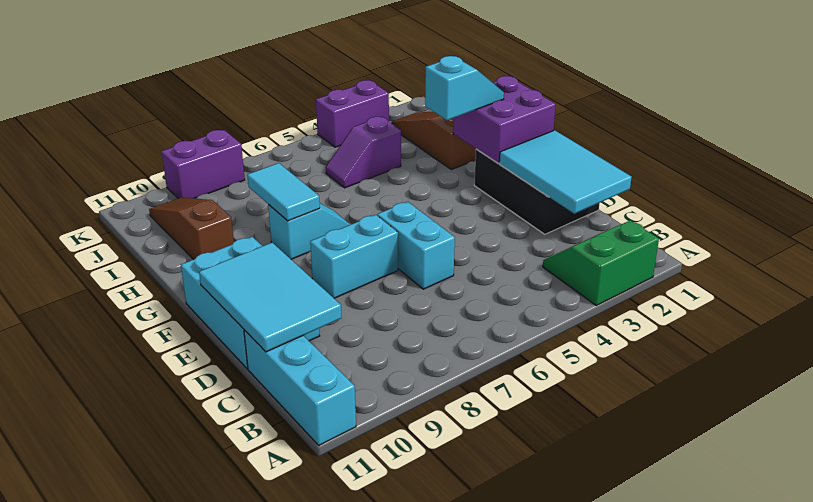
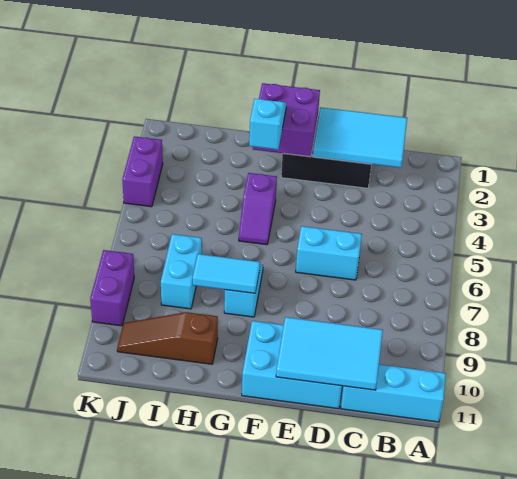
green 2x2 slope [543,220,659,305] -> none
cyan 1x2 brick [310,215,398,298] -> cyan 1x2 brick moved to [161,234,202,309]
brown 1x3 slope [391,112,476,170] -> none
purple 1x2 slope [326,117,401,188] -> purple 1x2 slope moved to [239,173,277,245]

